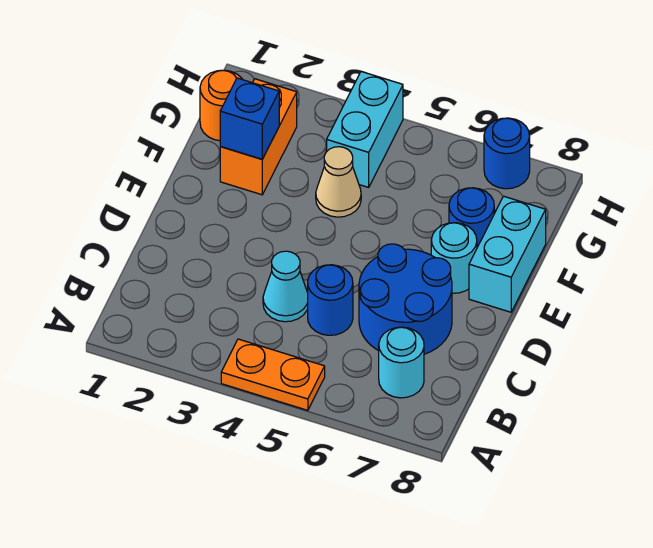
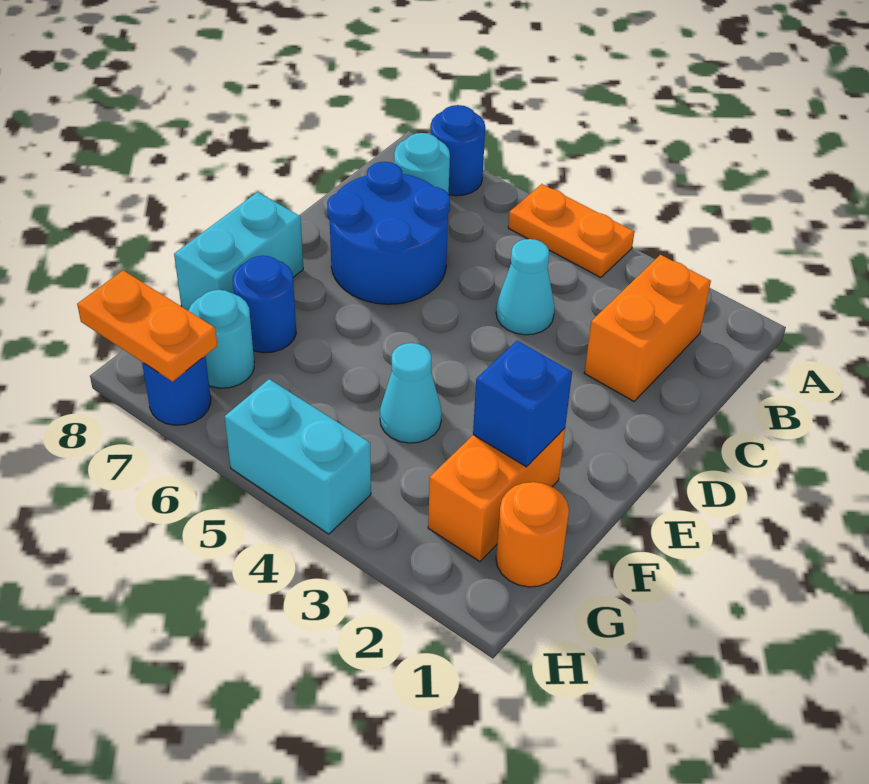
none -> orange 1x2 brick [584,255,711,401]
blue 1x1 round brick [308,265,353,335] -> blue 1x1 round brick moved to [431,105,485,196]
cyan 1x1 round brick [431,223,477,293] -> cyan 1x1 round brick moved to [188,290,254,388]
tan 1x1 cone [316,147,361,217] -> cyan 1x1 cone [380,343,442,443]
cyan 1x2 brick [327,72,403,187] -> cyan 1x2 brick turned to [225,379,371,534]
none -> orange 1x2 plate [77,270,217,382]

